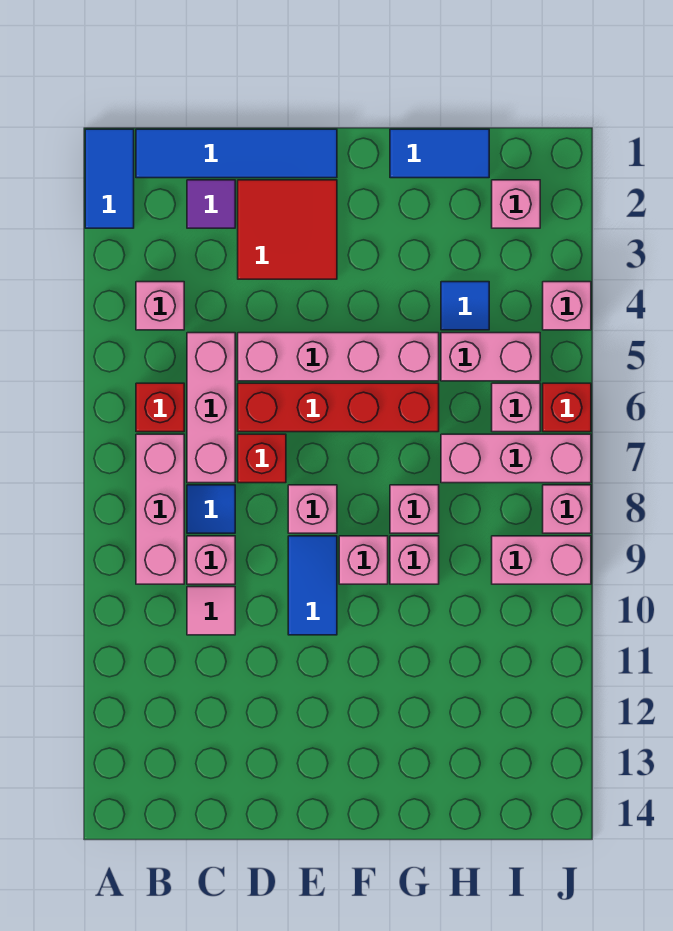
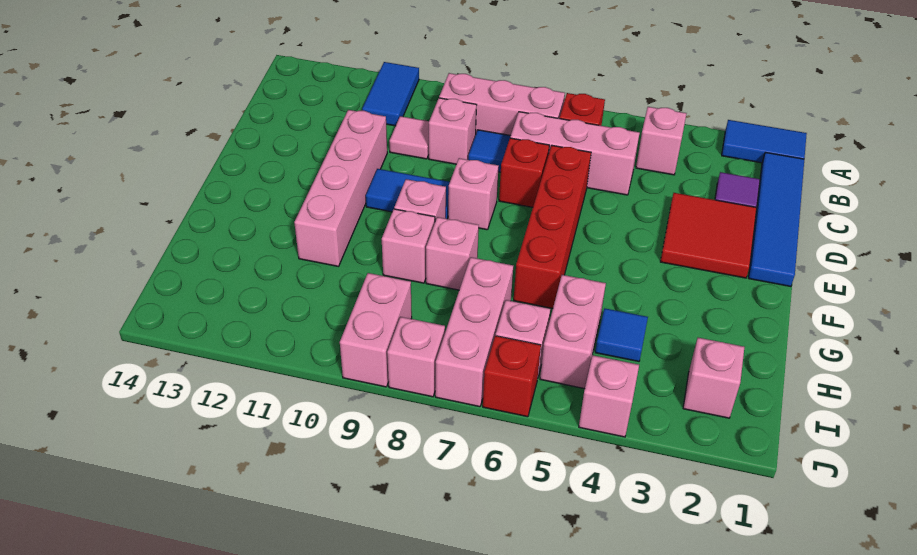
pink 1x4 brick [238,333,439,381] -> pink 1x4 brick moved to [294,110,387,267]
blue 1x2 tile [390,129,489,178] -> blue 1x2 tile moved to [362,62,419,126]

